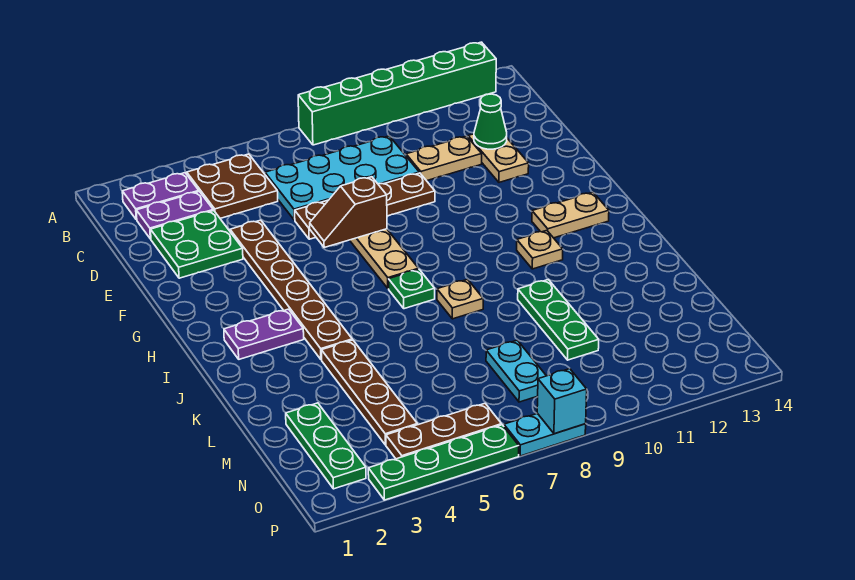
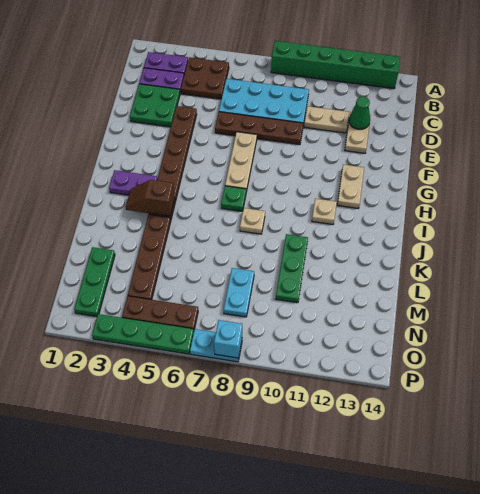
brown 1x2 slope [310,177,387,247] -> brown 1x2 slope moved to [126,180,175,216]
tan 1x2 plate [532,192,609,238] -> tan 1x2 plate turned to [337,165,364,209]

